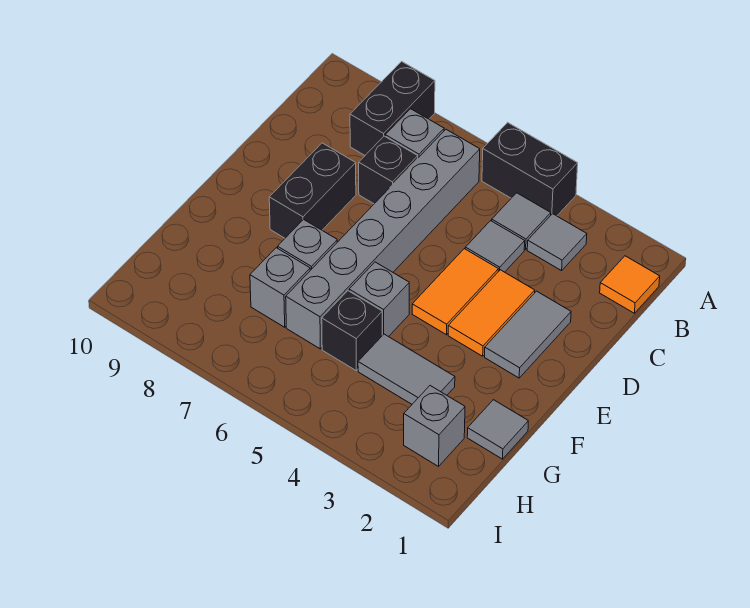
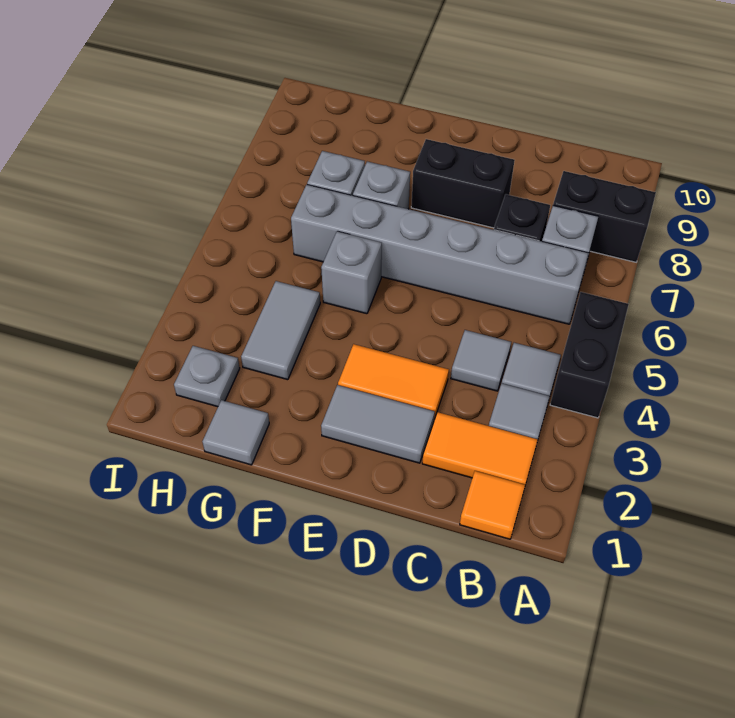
orange 1x2 tile [412,249,498,335] -> orange 1x2 tile moved to [422,412,538,485]
black 1x1 brick [322,291,382,371] -> none
grey 1x1 brick [404,386,465,466] -> grey 1x1 plate [174,346,240,407]

